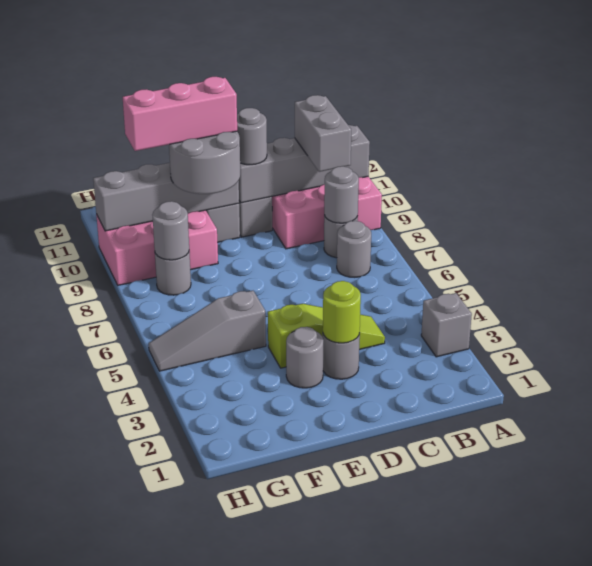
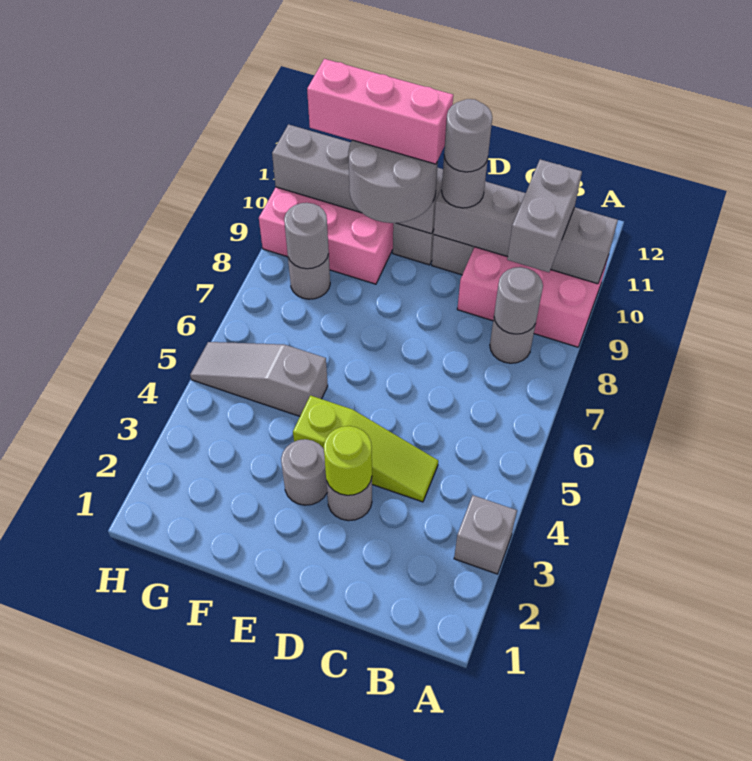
grey 1x1 round brick [337,221,371,277] -> grey 1x1 round brick moved to [444,99,492,172]

